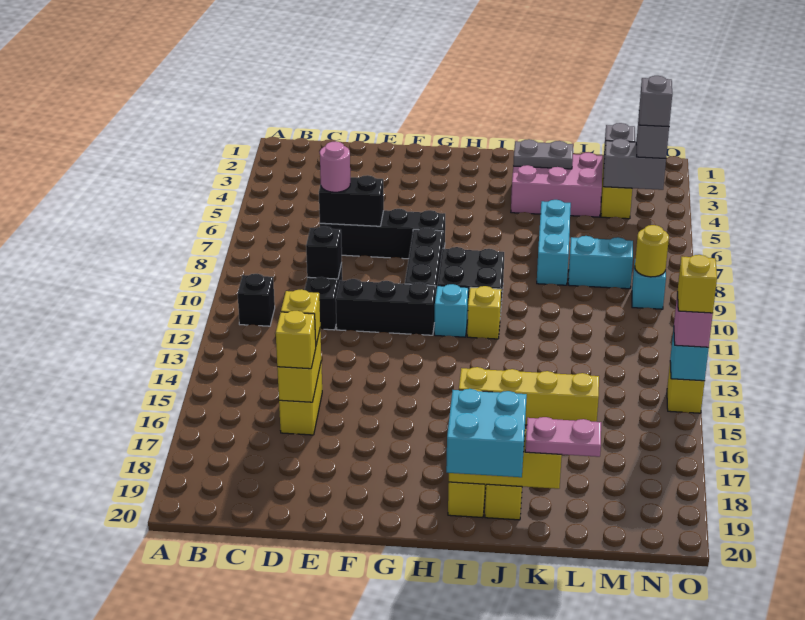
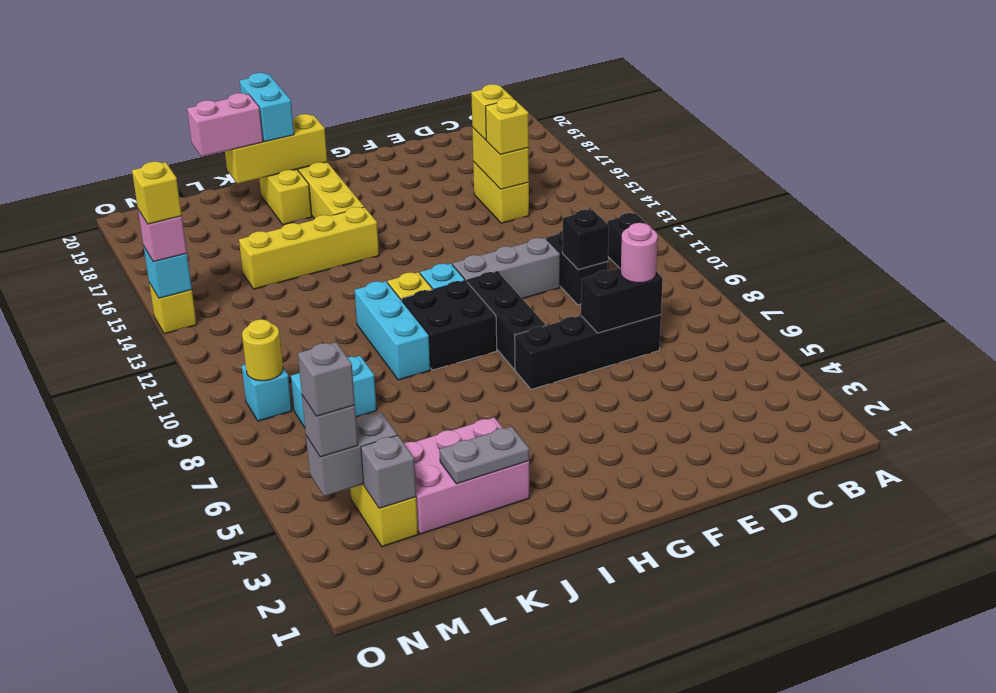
black 1x3 brick [336,279,436,335] -> grey 1x3 brick [452,238,560,299]
cyan 2x2 brick [446,389,527,477] -> cyan 1x2 brick [240,73,294,142]
cyan 1x3 brick [537,200,571,285] -> cyan 1x3 brick moved to [354,281,430,380]
pink 1x2 plate [525,417,601,457] -> pink 1x2 brick [187,93,263,157]

